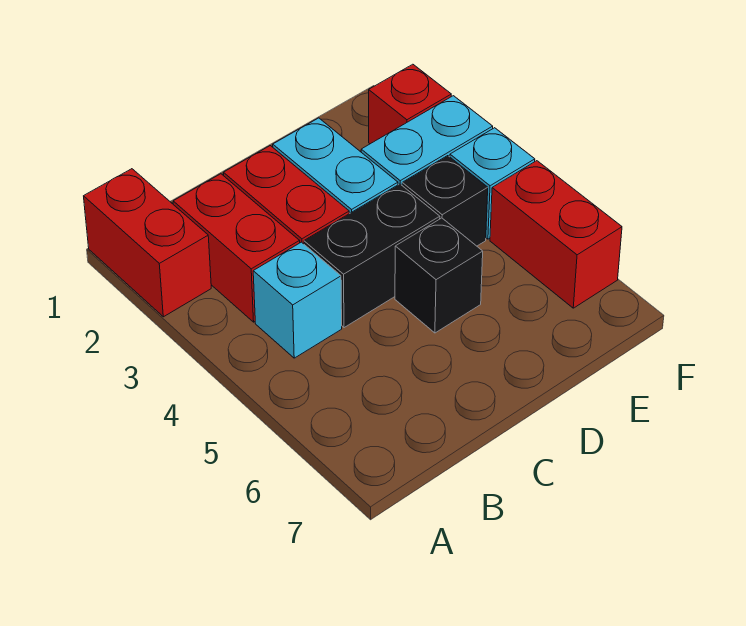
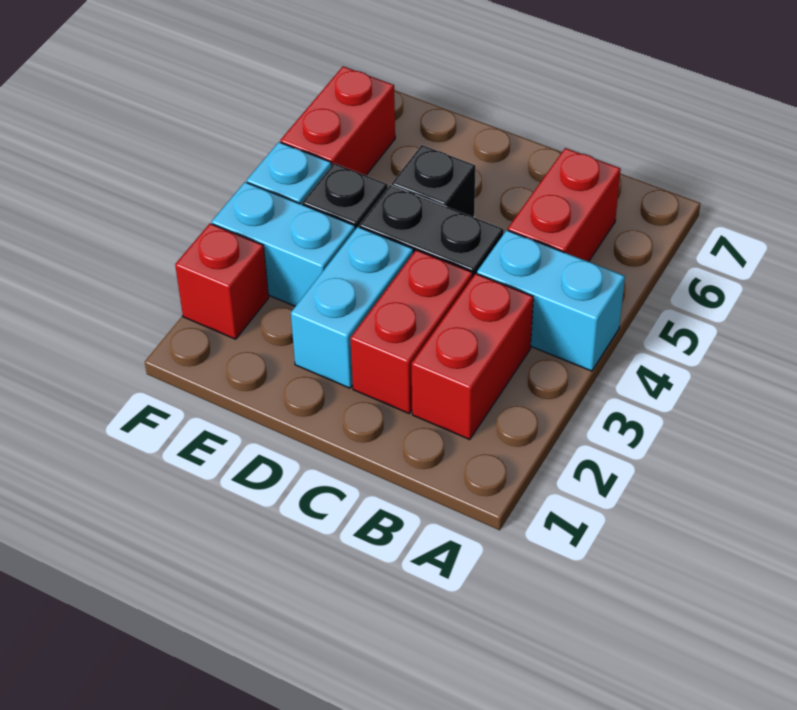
red 1x2 brick [84,169,211,317] -> red 1x2 brick moved to [508,148,621,262]
cyan 1x1 brick [253,242,342,358] -> cyan 1x2 brick [477,230,625,371]

